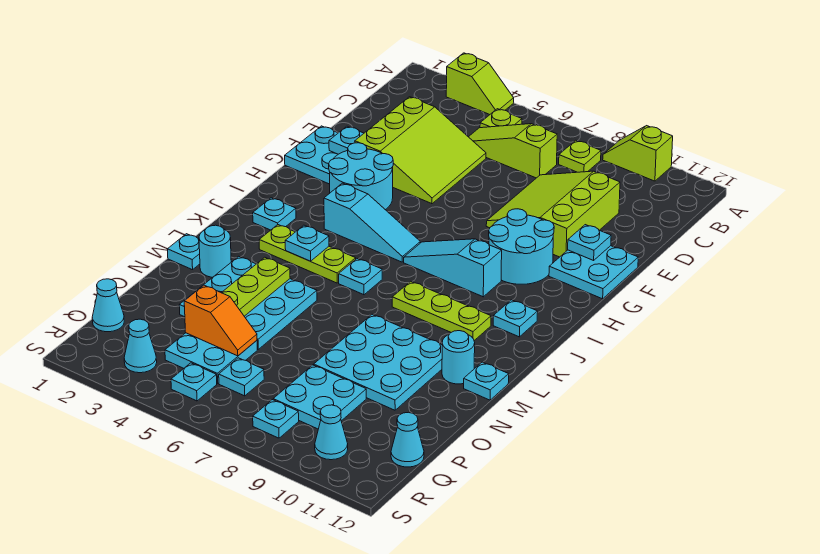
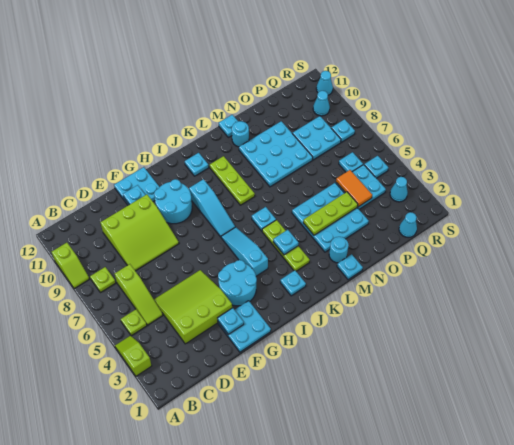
orange 1x2 slope [184,285,257,356] -> orange 1x2 tile [336,170,372,207]
cyan 1x1 cone [391,412,424,467] -> cyan 1x1 cone moved to [316,71,333,95]

